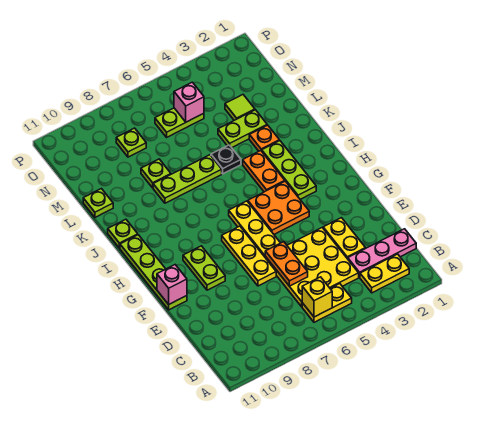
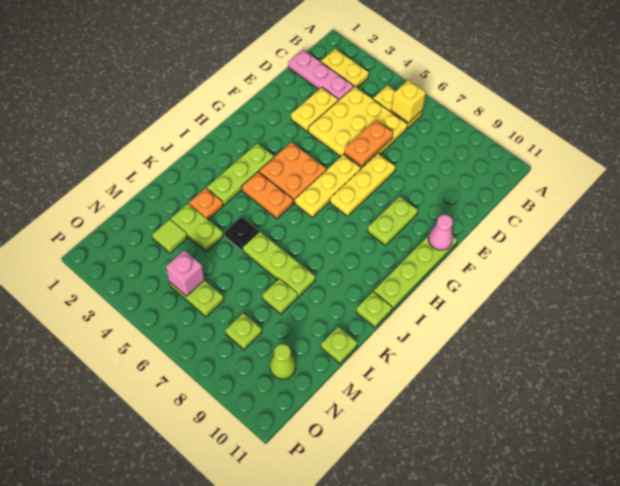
pink 1x1 brick [157,265,187,304] -> pink 1x1 cone [428,215,453,250]
orange 1x2 plate [243,150,285,192] -> orange 1x2 plate turned to [242,172,293,219]
none -> lime 1x1 cone [270,344,296,379]

